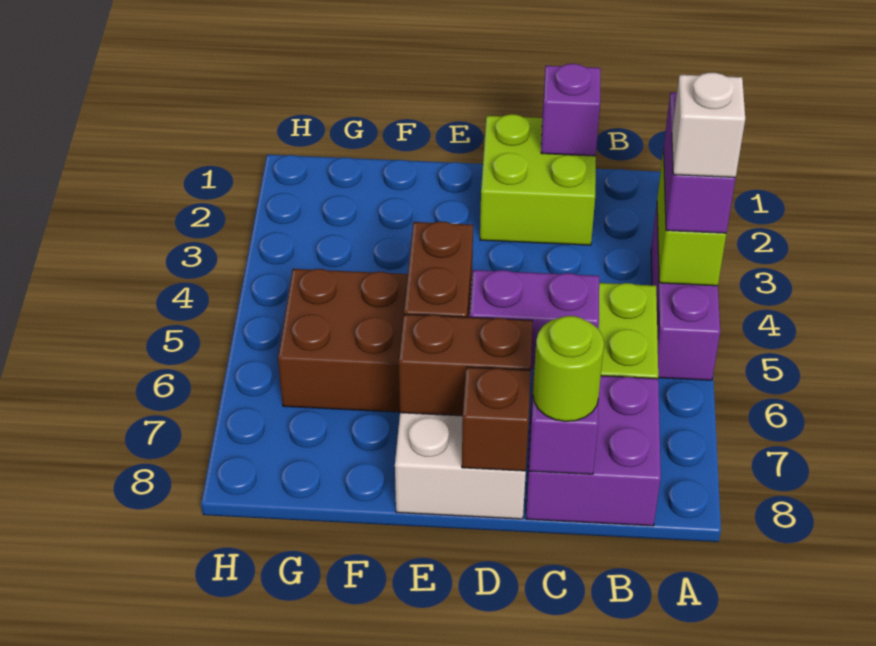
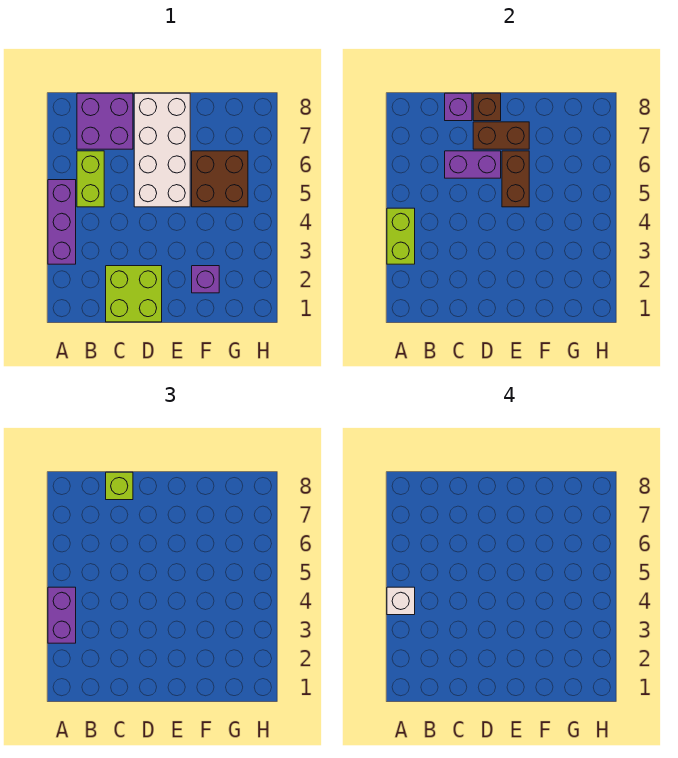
purple 1x1 brick [541,64,600,156] -> purple 1x1 brick moved to [192,266,219,293]
lime 1x1 round brick [533,316,604,422] -> lime 1x1 brick [106,472,133,500]

